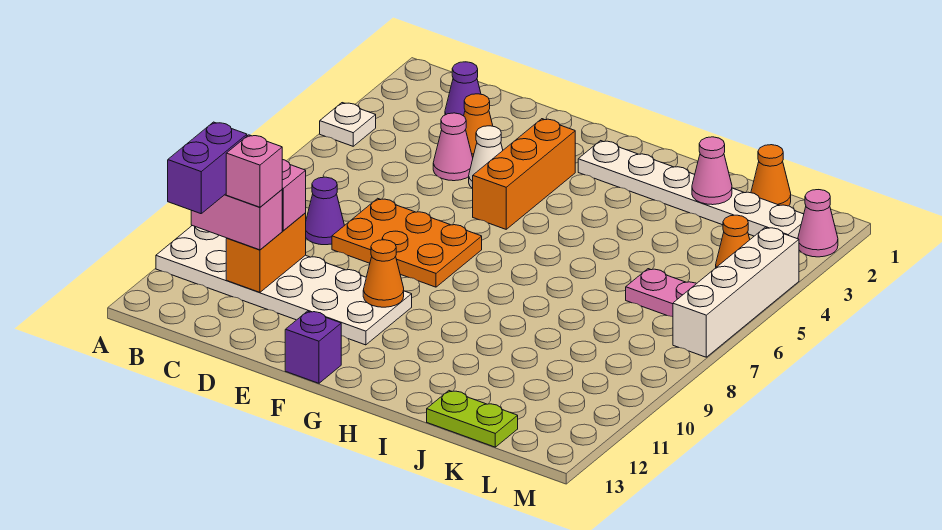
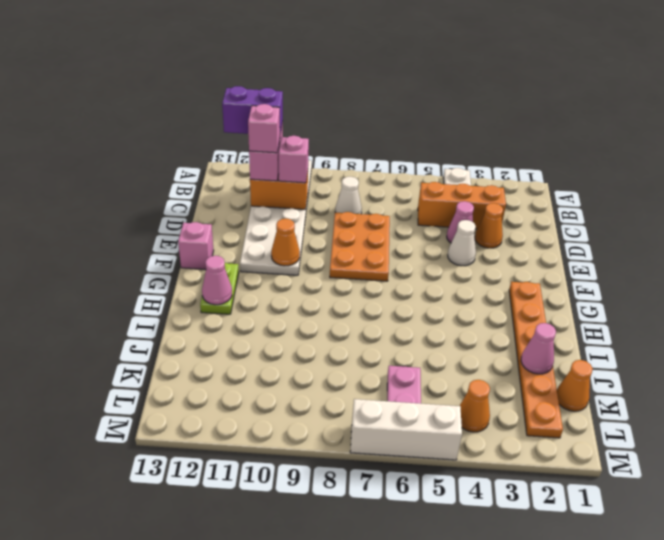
purple 1x1 cone [445,62,481,116] -> none
purple 1x1 cone [306,177,345,245] -> white 1x1 cone [335,177,362,214]
orange 1x3 brick [473,119,575,229] -> orange 1x3 brick moved to [418,182,506,229]
purple 1x1 brick [285,311,341,383] -> pink 1x1 brick [178,222,214,270]
white 1x6 plate [578,141,804,239] -> orange 1x6 plate [509,282,563,438]
lime 1x2 plate [427,391,518,447] -> lime 1x2 plate moved to [200,263,239,314]
pink 1x1 cone [798,190,838,257] -> pink 1x1 cone moved to [202,256,232,305]
white 1x4 brick [673,227,799,357] -> white 1x3 brick [350,399,462,460]

